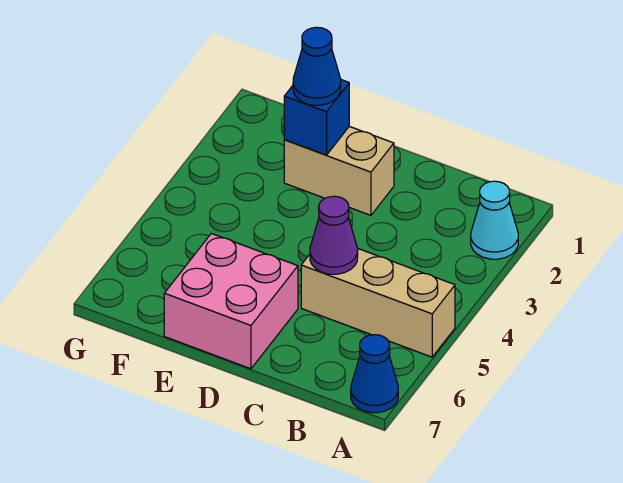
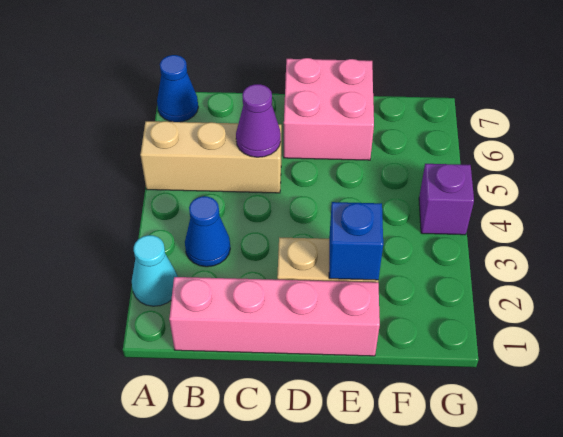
none -> pink 1x4 brick [169,277,380,356]
blue 1x1 cone [293,27,341,105] -> blue 1x1 cone moved to [185,196,230,267]
none -> purple 1x1 brick [419,164,474,235]

